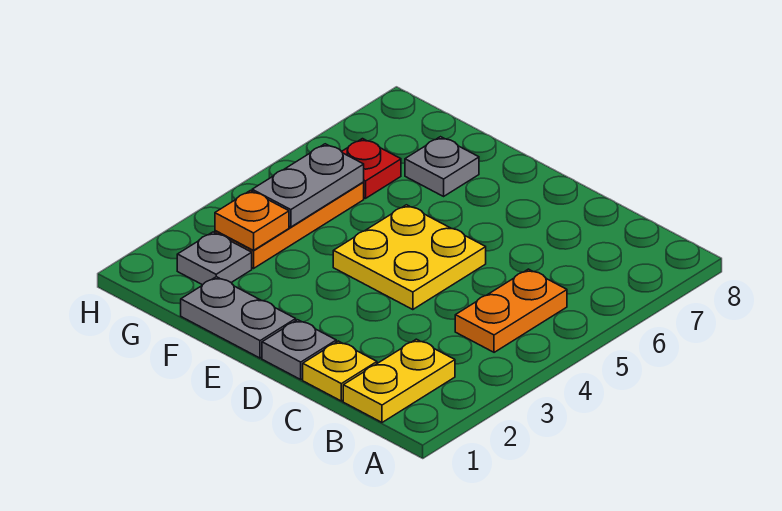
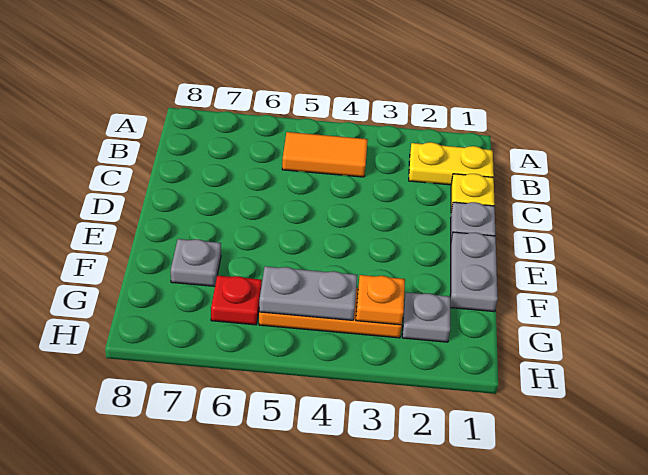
orange 1x2 plate [455,269,567,352] -> orange 1x2 tile [282,132,368,177]
yellow 2x2 plate [333,205,486,310] -> none

